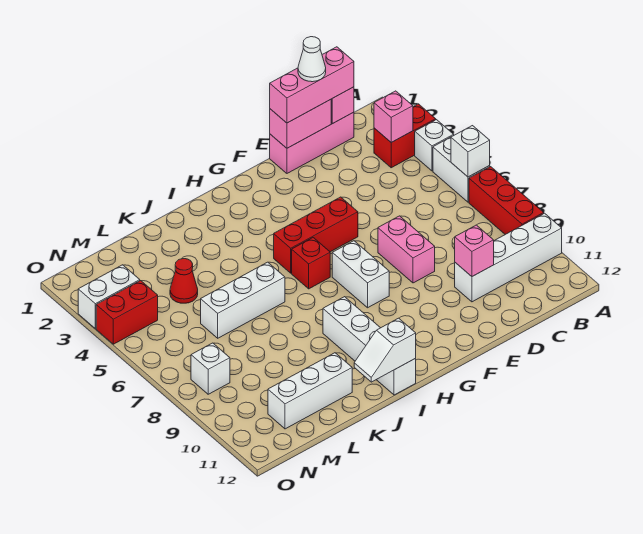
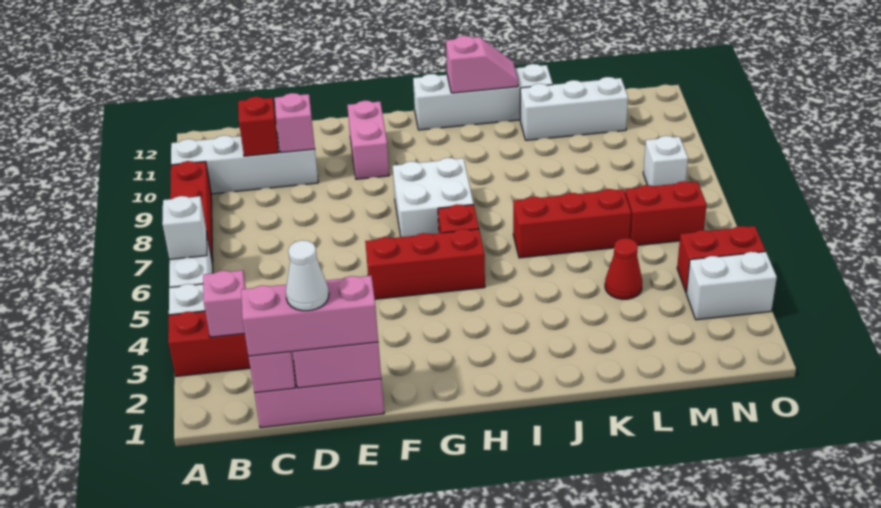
none -> red 1x1 brick [238,97,279,156]
pink 1x2 brick [378,216,435,283] -> pink 1x2 brick moved to [347,101,389,179]
white 1x2 brick [332,241,389,308] -> white 2x2 brick [393,158,474,237]
white 1x4 brick [323,297,416,395] -> white 1x4 brick turned to [413,64,553,130]
white 1x2 slope [354,318,416,382] -> pink 1x2 slope [446,36,518,93]
white 1x3 brick [201,262,285,338] -> red 1x3 brick [513,189,631,258]
none -> red 1x2 brick [625,181,707,245]

